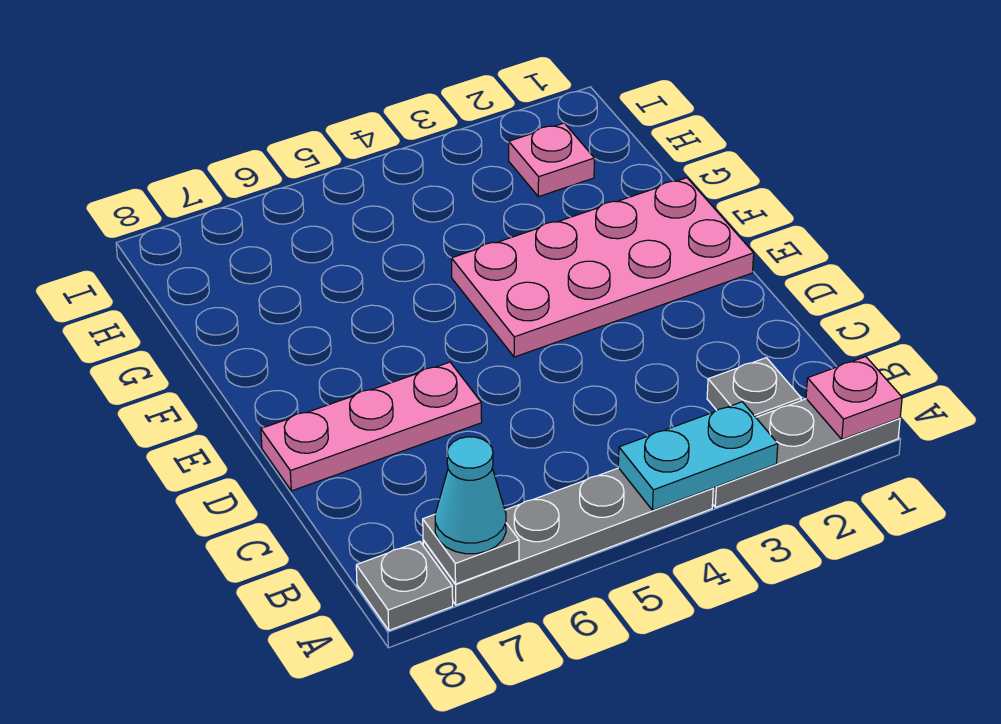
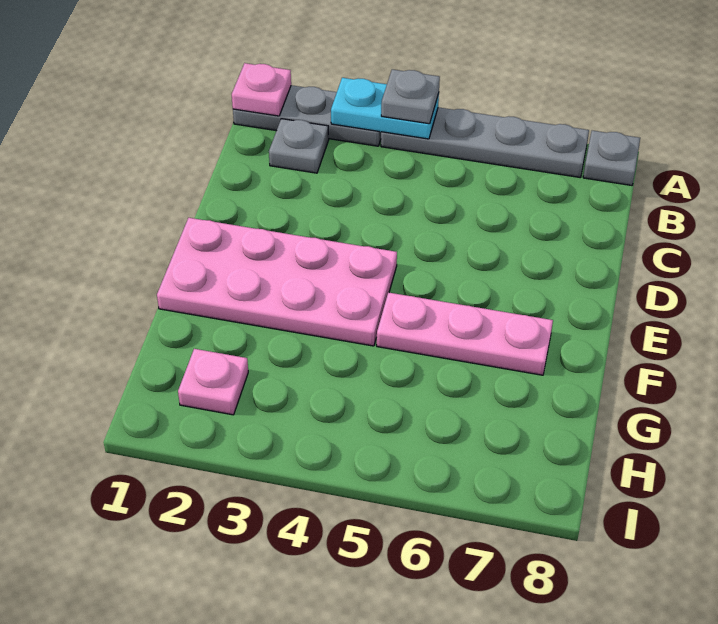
grey 1x1 plate [423,514,519,584] -> grey 1x1 plate moved to [381,69,440,124]
cyan 1x1 cone [435,437,506,554] -> none
pink 1x3 plate [261,362,482,491] -> pink 1x3 plate moved to [377,293,553,375]

